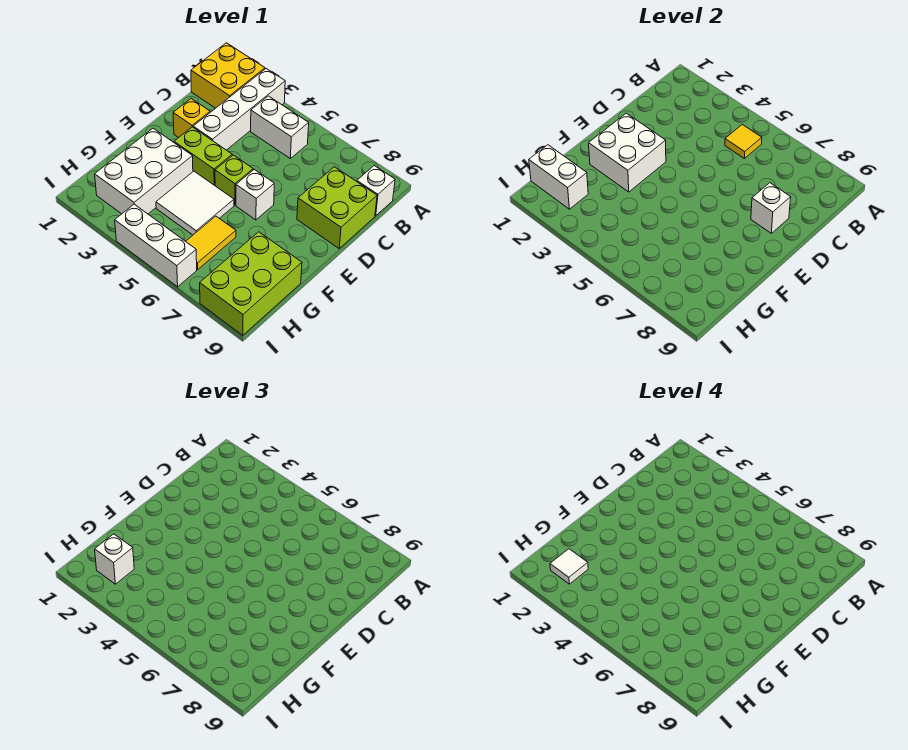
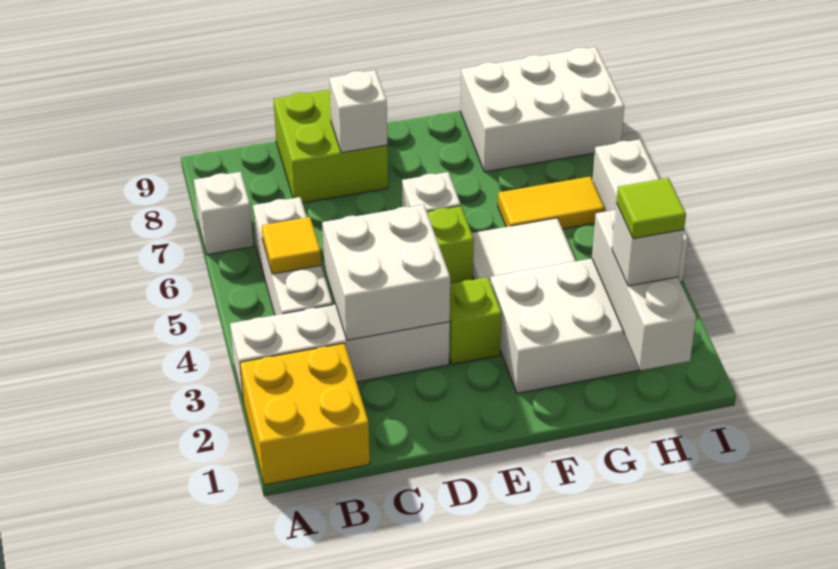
white 1x2 brick [251,96,309,158] -> white 1x3 brick [253,197,333,315]
white 1x1 brick [357,166,395,216] -> white 1x1 brick moved to [194,172,253,255]
yellow 1x1 brick [173,99,210,138] -> none
white 2x2 brick [589,113,666,192] -> white 2x2 brick moved to [322,205,450,340]
lime 1x2 brick [174,127,232,185] -> lime 1x1 brick [449,277,502,364]
lime 2x3 brick [200,232,302,335] -> white 2x3 brick [460,47,624,172]
white 1x2 brick [529,145,588,209] -> white 1x3 brick [592,210,696,370]
white 1x1 tile [550,549,588,584] -> lime 1x1 tile [616,178,686,239]

